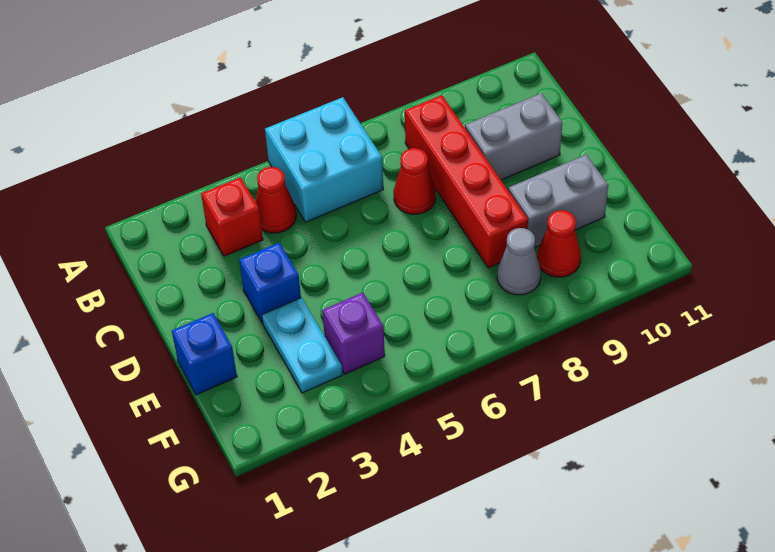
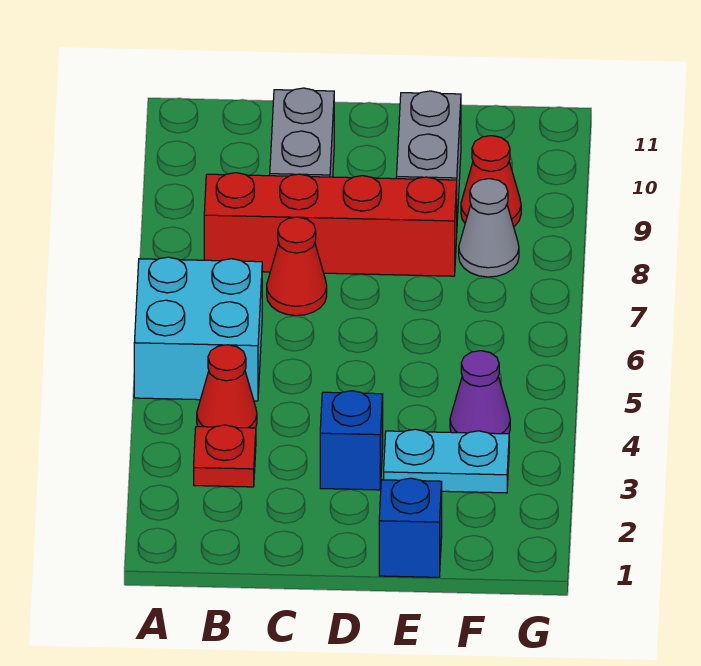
red 1x1 brick [201,177,263,256] -> red 1x1 plate [194,425,256,487]
purple 1x1 brick [322,293,385,374] -> purple 1x1 cone [450,351,510,434]

